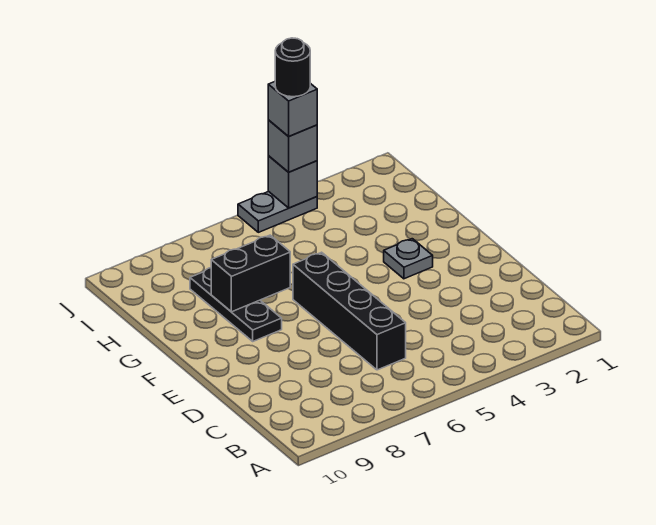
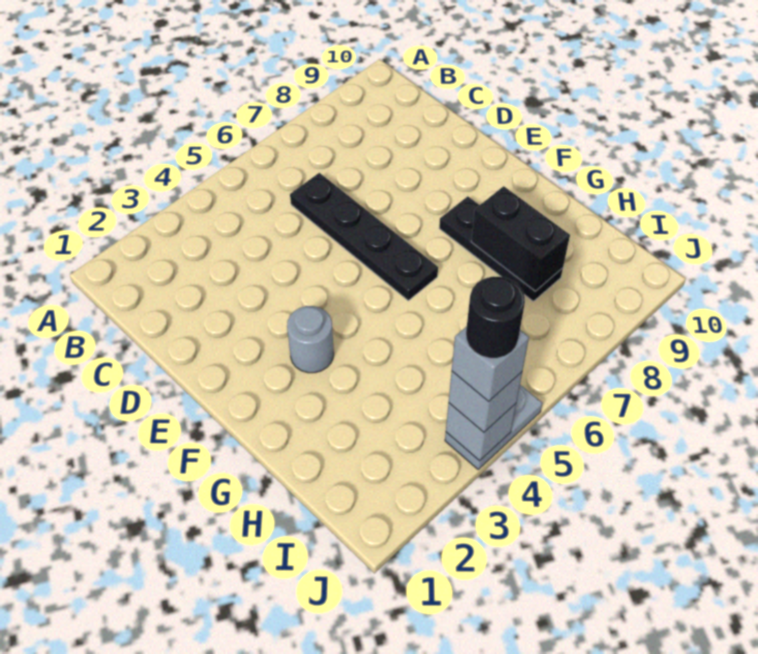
black 1x4 brick [293,252,406,370] -> black 1x4 plate [290,173,438,301]
grey 1x1 plate [384,239,433,279] -> grey 1x1 round brick [287,306,334,373]
black 1x2 brick [211,235,290,312] -> black 1x2 brick turned to [471,186,570,291]

